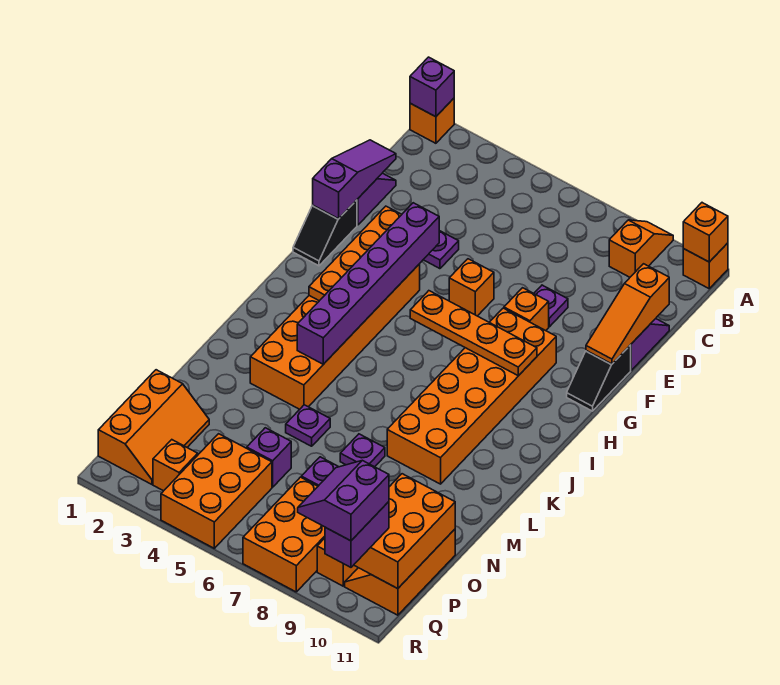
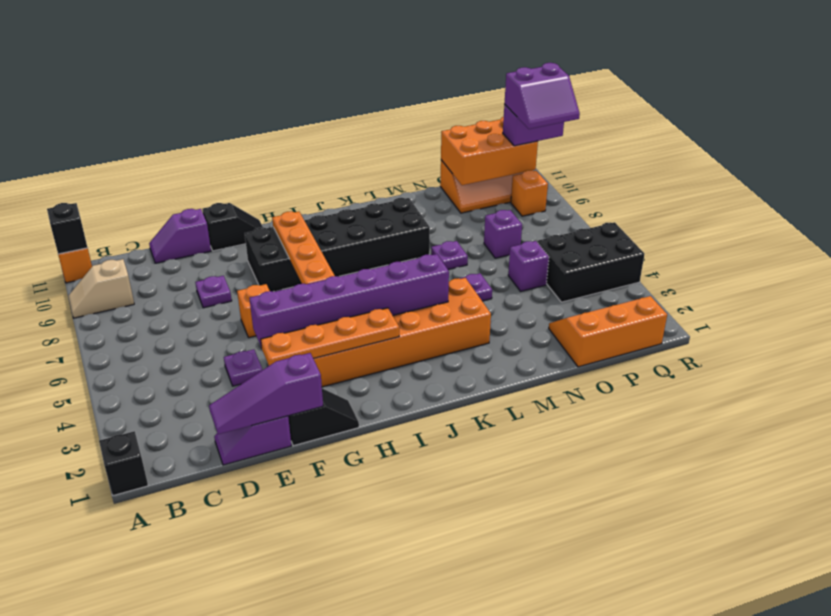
orange 1x1 brick [410,98,454,143] -> black 1x1 brick [99,431,148,496]
purple 1x1 brick [410,57,454,117] -> none
orange 1x2 slope [609,220,673,277] -> tan 1x2 slope [68,259,134,318]
orange 1x1 brick [683,203,728,262] -> black 1x1 brick [47,203,88,254]
orange 1x3 slope [586,264,669,364] -> none
orange 1x1 brick [504,288,549,331] -> none
orange 2x6 brick [387,308,556,484] -> black 2x6 brick [245,198,430,292]
orange 2x3 brick [161,434,272,548] -> black 2x3 brick [537,222,644,302]
orange 2x3 brick [243,477,325,592] -> none
orange 1x1 brick [153,440,198,491] -> none

